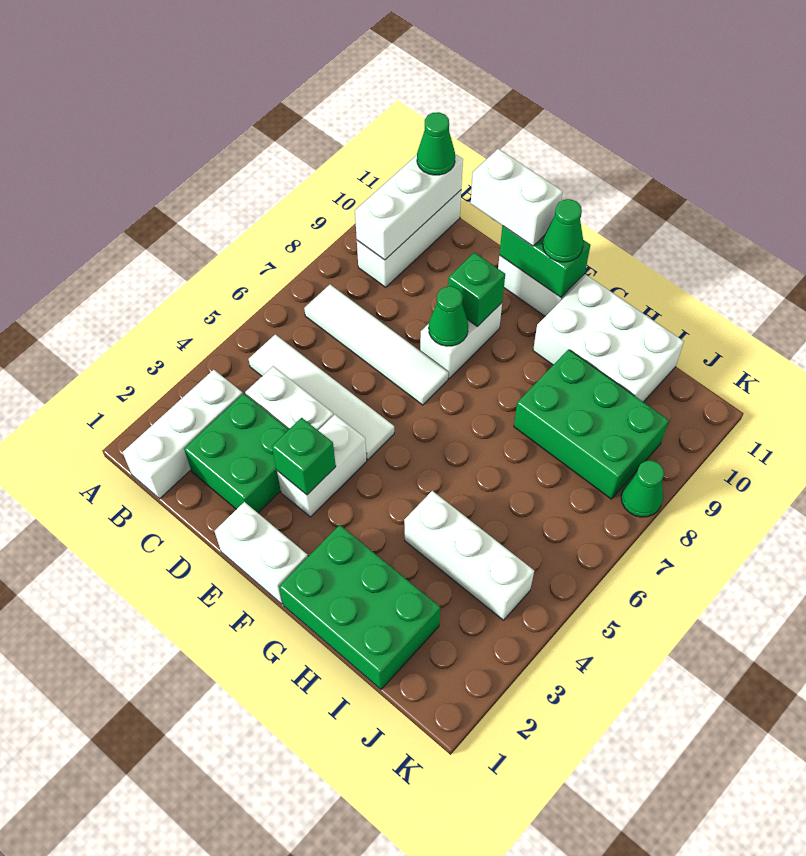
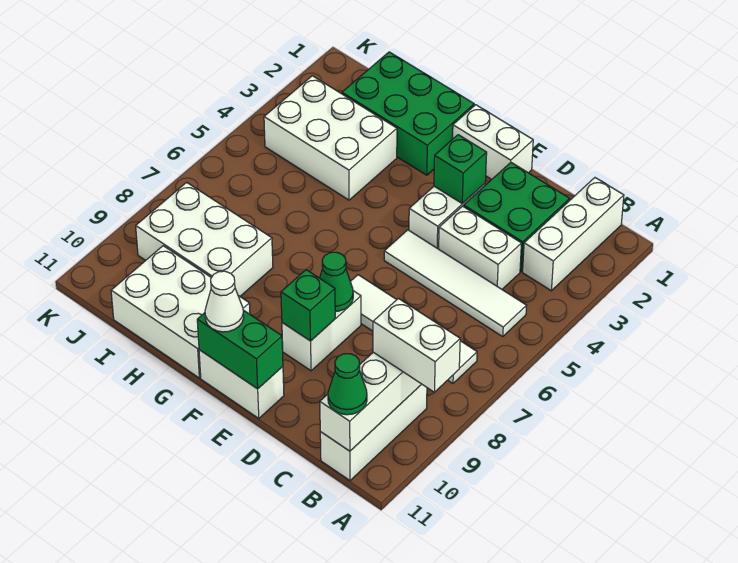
white 1x2 brick [471,149,563,246] -> white 1x2 brick moved to [373,298,460,392]
green 1x1 cone [543,199,584,262] -> white 1x1 cone [205,271,244,332]
white 1x3 brick [404,491,534,620] -> white 2x3 brick [264,76,397,200]
green 2x3 brick [514,349,669,499] -> white 2x3 brick [136,182,273,296]
green 1x1 cone [621,460,664,517] -> none

